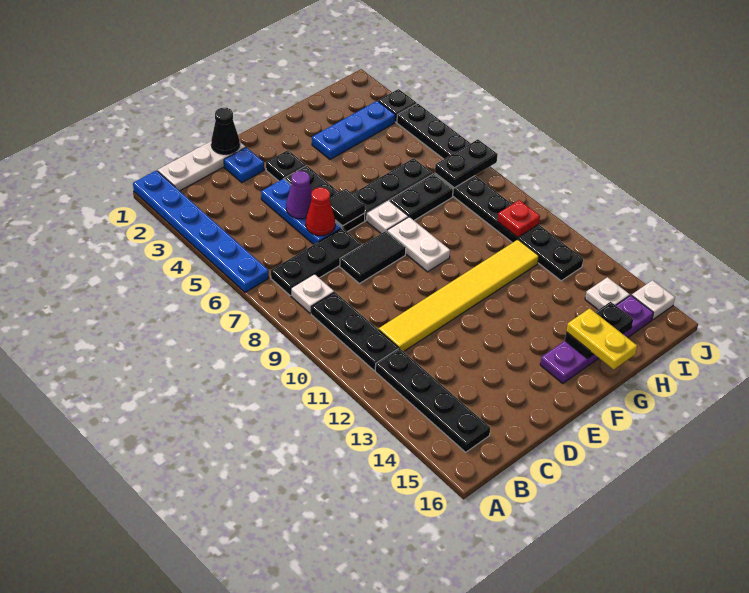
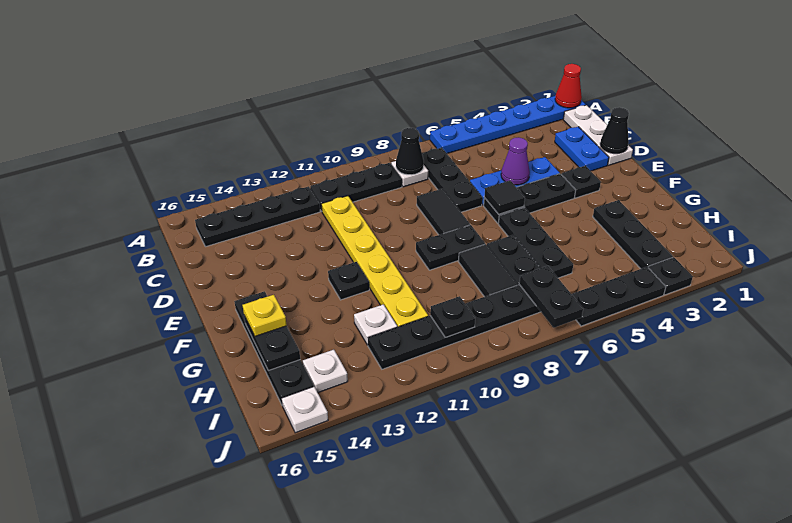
none -> black 1x1 cone [396,128,424,175]
yellow 1x6 tile [379,240,539,352] -> yellow 1x6 plate [322,196,428,327]
blue 1x1 plate [224,147,264,183] -> blue 1x2 plate [555,127,609,171]
red 1x1 cone [306,187,335,236] -> red 1x1 cone moved to [555,64,582,108]
white 1x1 plate [367,200,408,233] -> white 1x1 plate moved to [354,304,397,345]
white 1x2 plate [387,217,450,272] -> black 1x2 plate [416,225,485,270]
none -> black 1x1 plate [328,262,369,300]
purple 1x4 plate [540,295,653,384] -> black 1x4 plate [234,291,314,405]
blue 1x3 plate [312,101,395,159] -> black 1x3 plate [593,200,673,269]
none -> black 1x2 tile [458,244,517,297]
yellow 1x2 plate [566,308,637,369] -> yellow 1x1 plate [243,295,287,336]
red 1x1 plate [497,200,540,237] -> black 1x1 plate [430,296,475,337]

